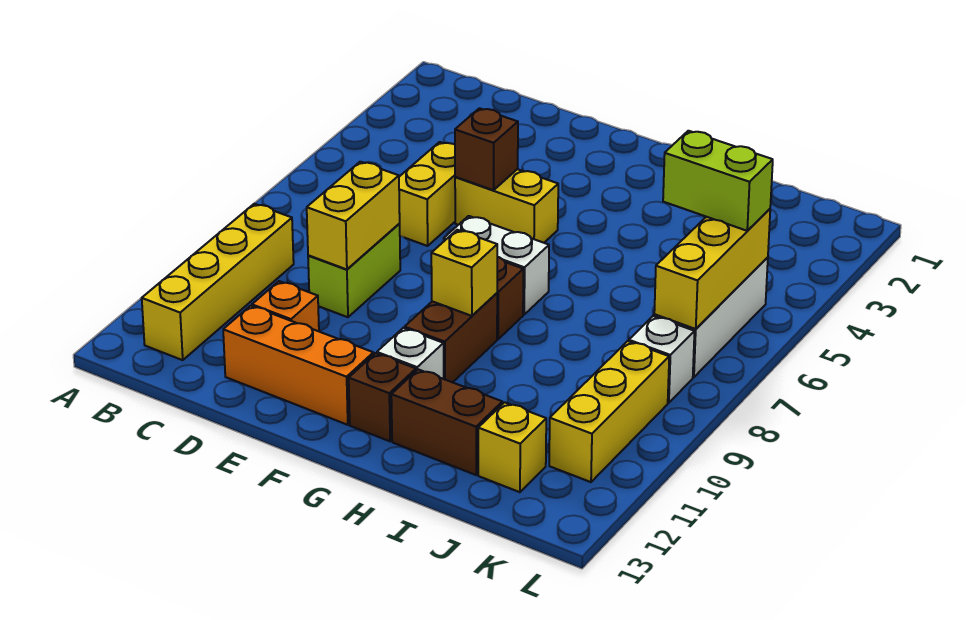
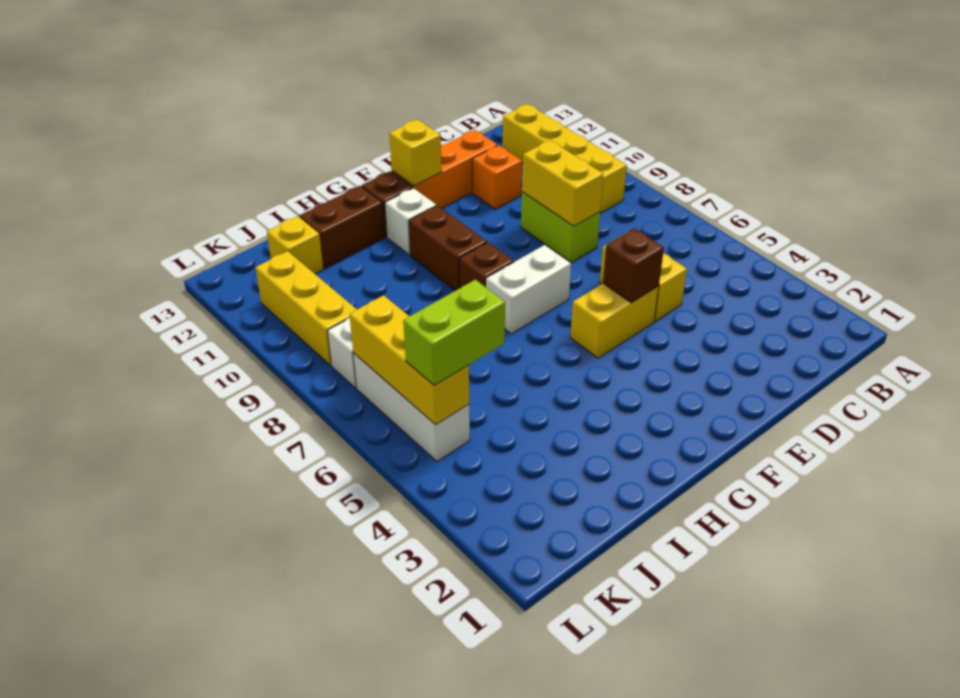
yellow 1x1 brick [431,230,497,316] -> yellow 1x1 brick moved to [389,119,442,186]

